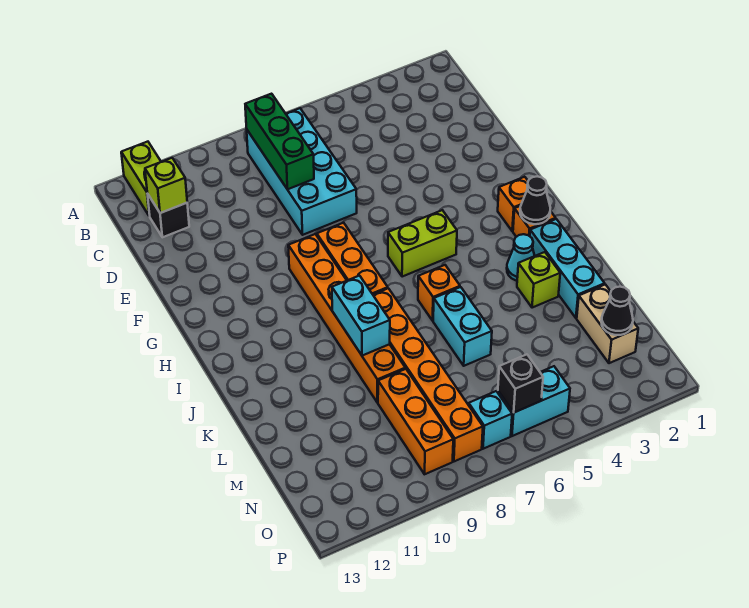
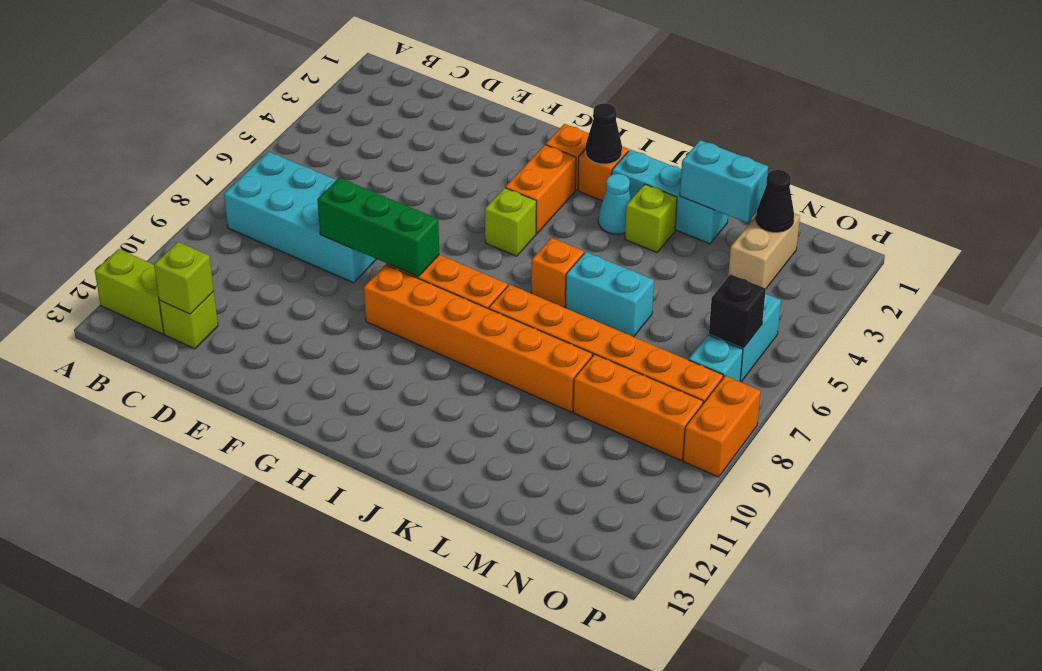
green 1x3 brick [245,94,314,190] -> green 1x3 brick moved to [317,178,439,277]
black 1x1 brick [148,195,189,237] -> lime 1x1 brick [159,291,218,349]
none -> orange 1x2 brick [505,145,576,234]
lime 1x2 brick [388,210,457,277] -> lime 1x1 brick [485,188,536,256]
cyan 1x2 brick [332,276,390,356] -> cyan 1x2 brick moved to [680,140,768,223]
tan 1x2 brick [577,284,638,363] -> tan 1x2 brick turned to [728,213,800,289]
none -> orange 1x2 brick [683,376,761,477]

